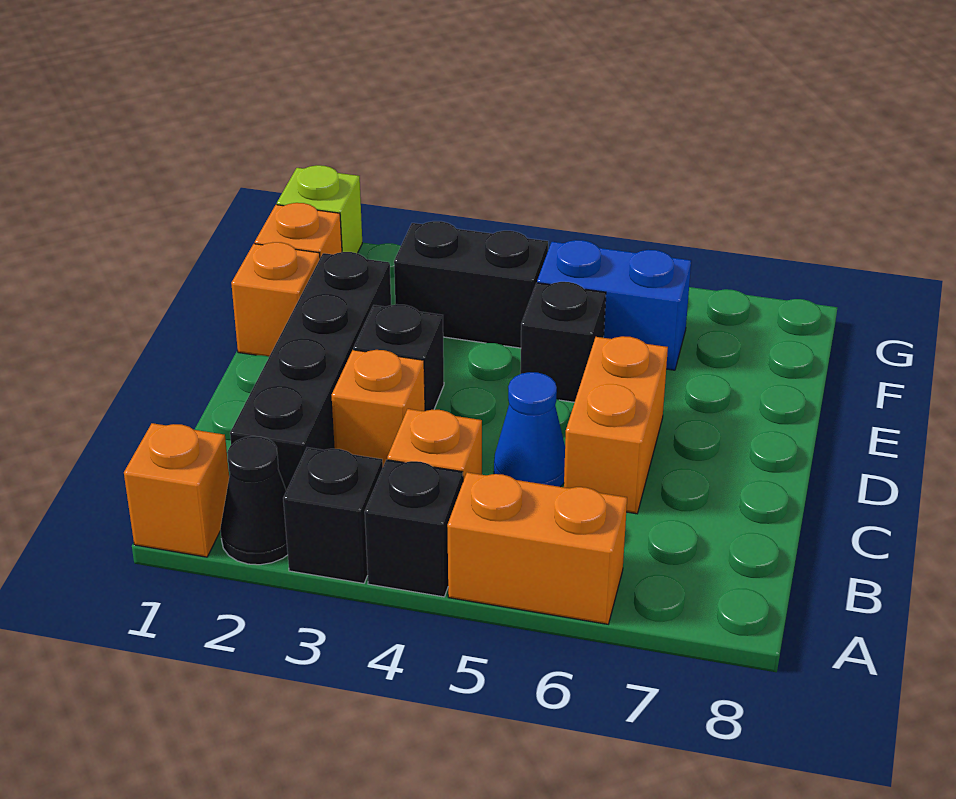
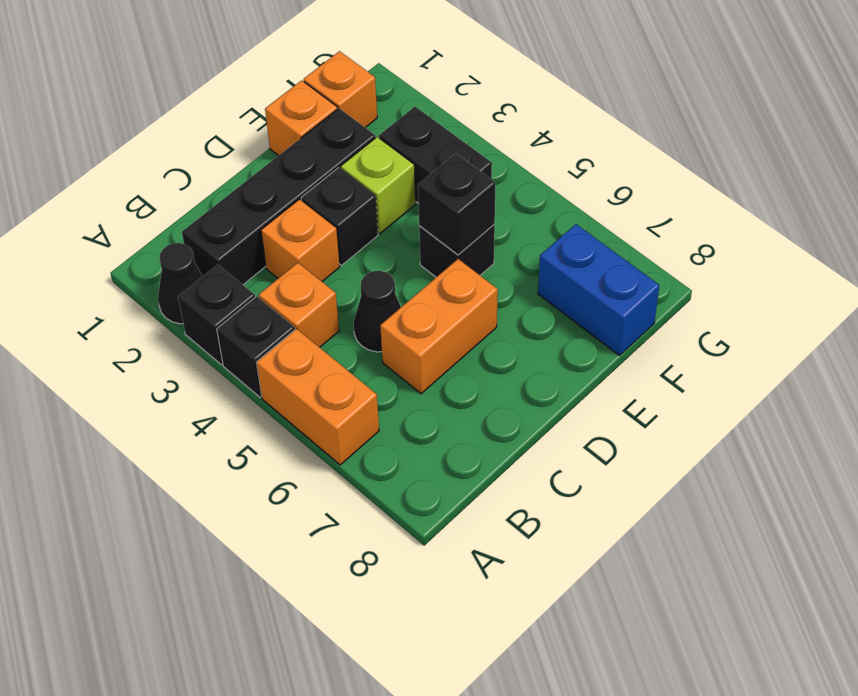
orange 1x1 brick [124,423,229,557] -> none
blue 1x1 cone [494,372,565,487] -> black 1x1 cone [354,271,401,352]
none -> black 1x1 brick [418,153,495,255]
blue 1x2 brick [537,240,691,370] -> blue 1x2 brick moved to [538,224,659,355]
lime 1x1 brick [277,165,362,253] -> lime 1x1 brick moved to [341,137,416,234]

